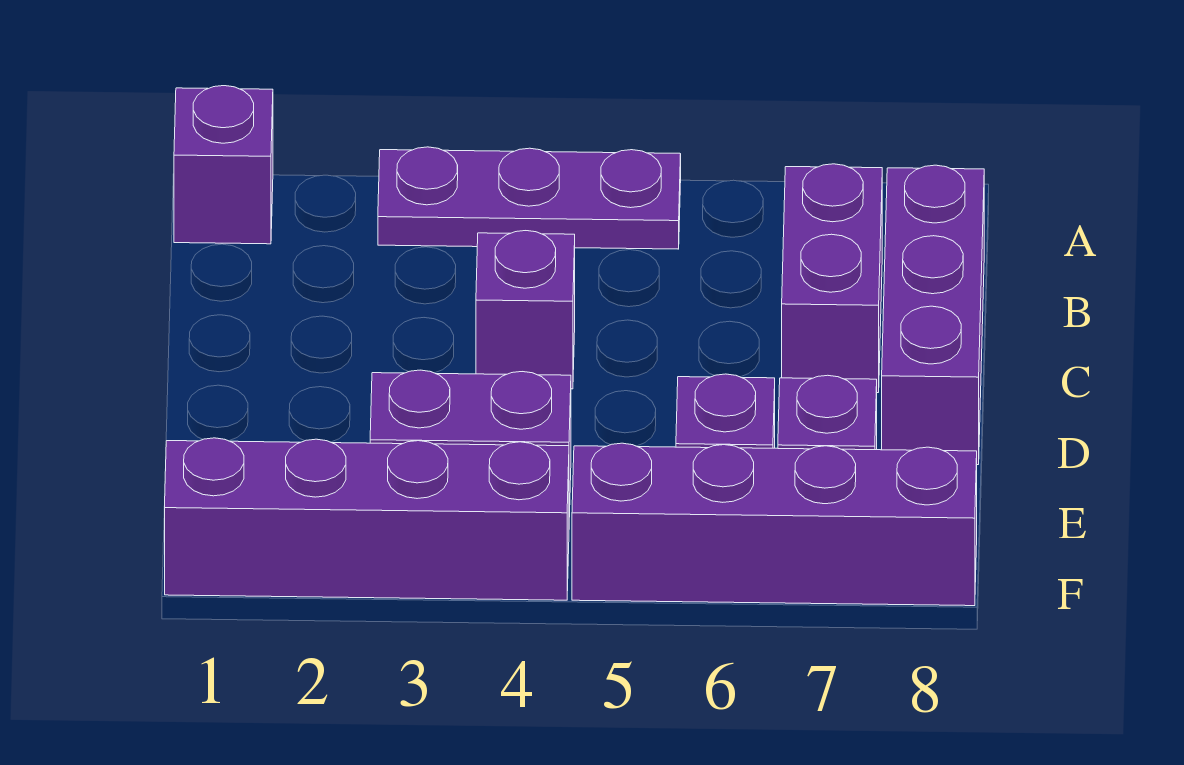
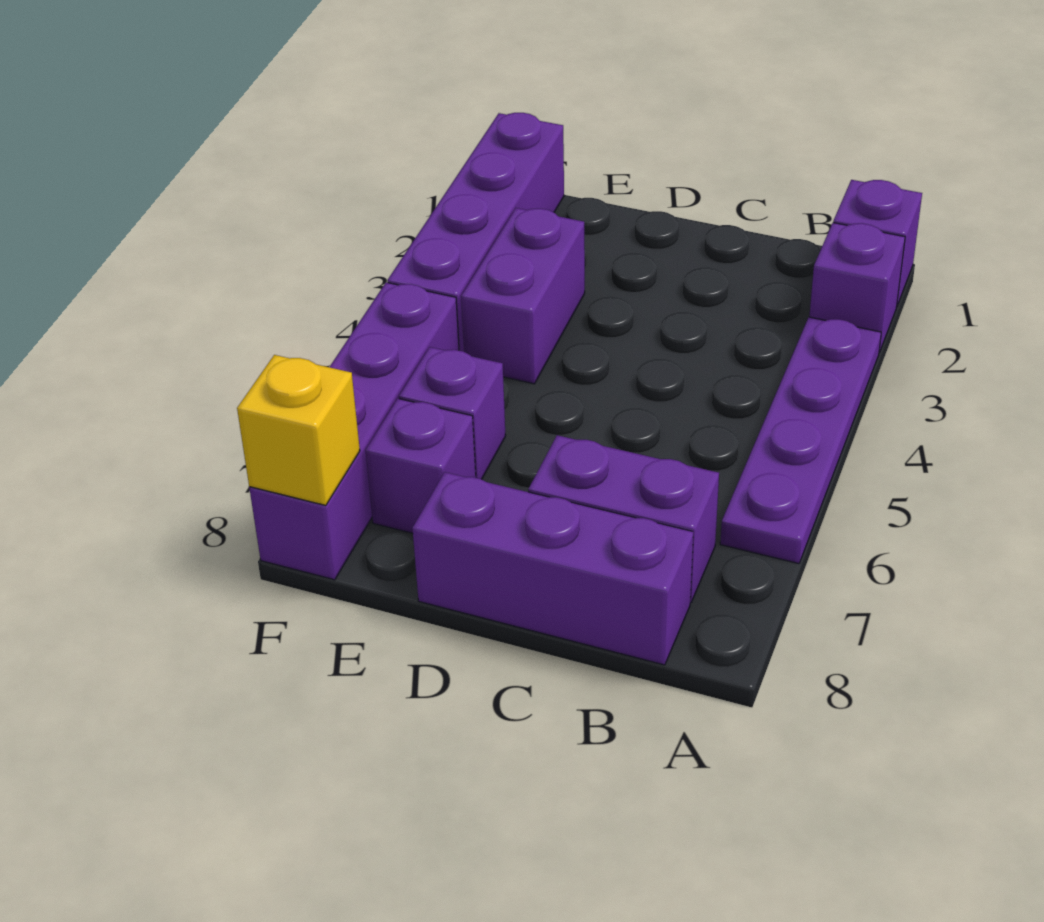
purple 1x3 plate [378,147,681,249] -> purple 1x4 plate [720,317,881,564]
purple 1x1 brick [476,231,575,389] -> purple 1x1 brick moved to [809,223,905,353]
none -> yellow 1x1 brick [237,355,360,505]

